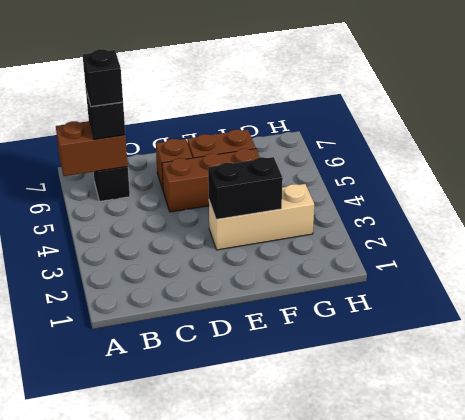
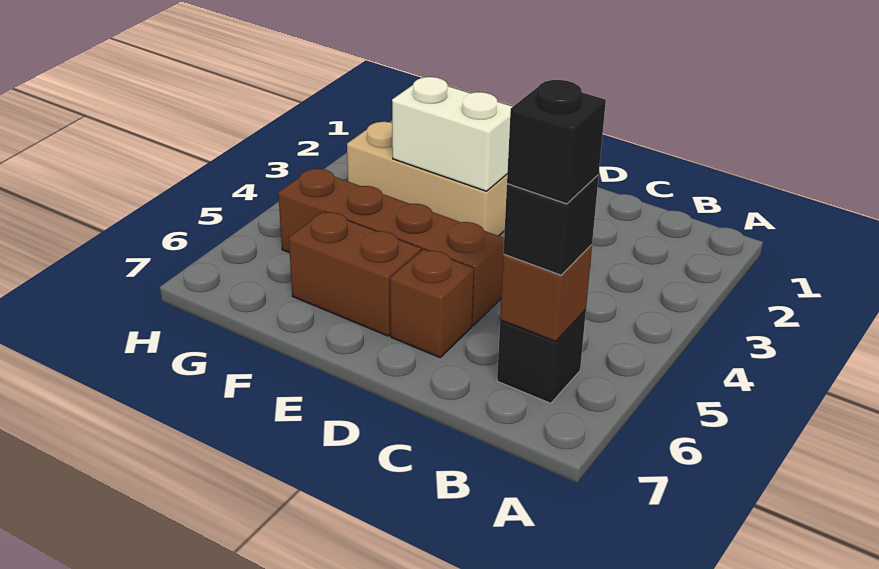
brown 1x2 brick [56,121,128,176] -> brown 1x1 brick [500,245,592,341]
brown 1x3 brick [162,149,259,212] -> brown 1x4 brick [278,169,504,325]
black 1x2 brick [208,157,283,219] -> white 1x2 brick [392,77,513,191]

